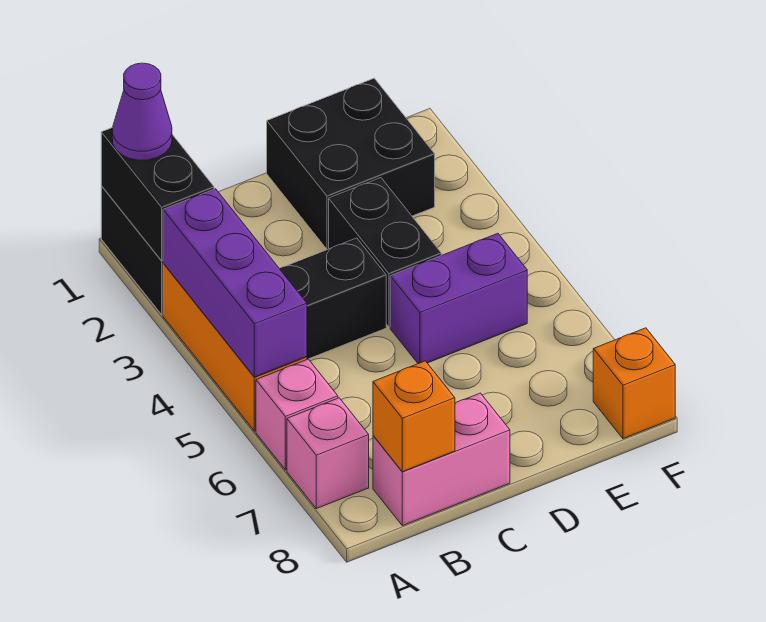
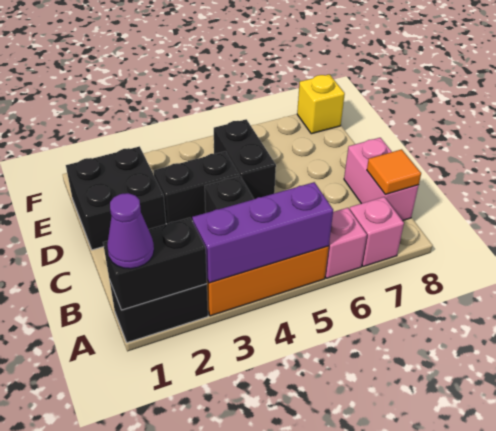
orange 1x1 brick [373,361,455,472] -> orange 1x1 tile [367,149,421,194]
purple 1x2 brick [390,233,527,364] -> black 1x2 brick [214,119,276,199]
orange 1x1 brick [593,328,675,439] -> yellow 1x1 brick [297,74,345,134]

